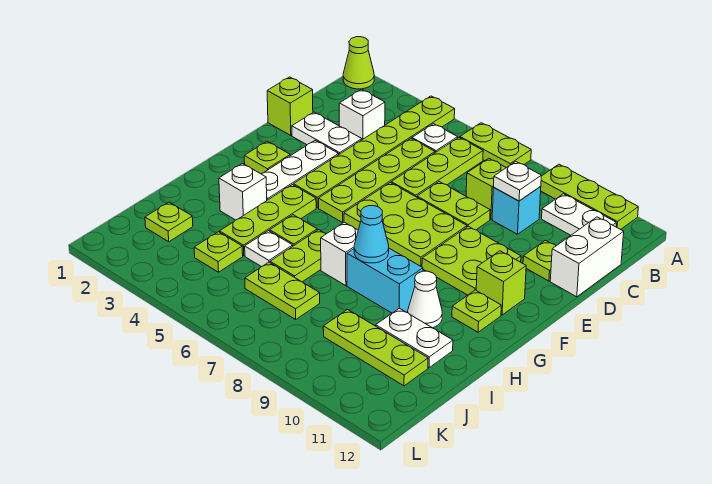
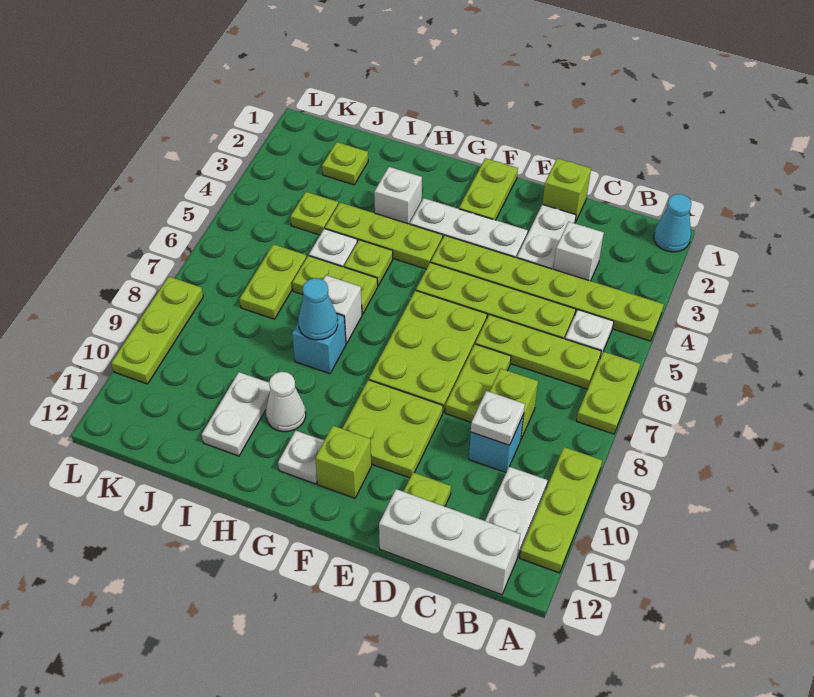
lime 1x1 cone [343,37,374,89] -> cyan 1x1 cone [654,194,691,252]
white 1x2 brick [550,217,624,297] -> white 1x3 brick [379,489,520,595]
lime 1x1 plate [244,141,290,174] -> lime 1x2 plate [459,158,518,220]
lime 1x1 plate [452,290,501,332] -> white 1x1 plate [278,431,324,484]
cyan 1x2 brick [347,248,423,313] -> cyan 1x1 brick [292,314,346,374]
lime 1x3 plate [323,310,428,386] -> lime 1x3 plate moved to [111,277,203,384]

